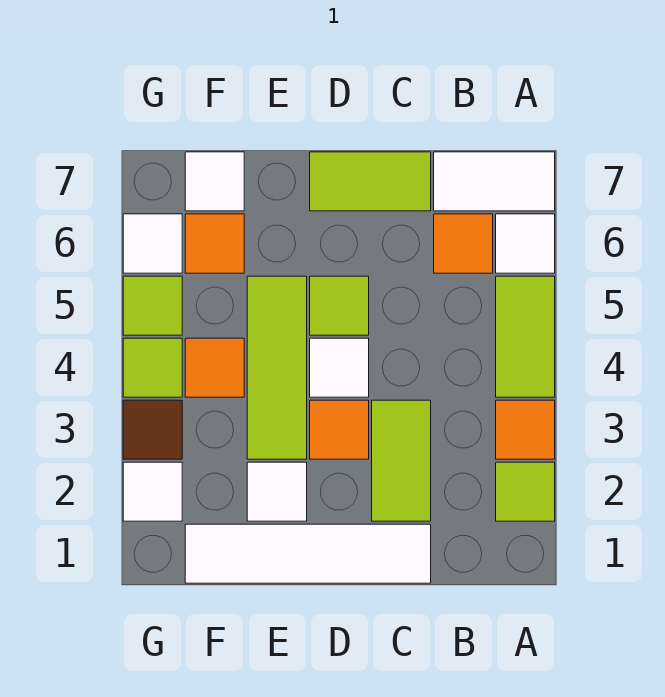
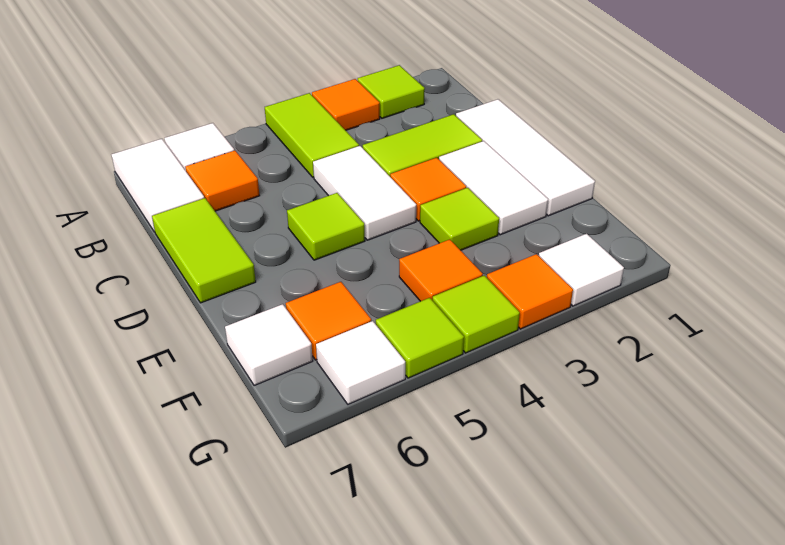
lime 1x2 tile [496,276,555,397] -> lime 1x2 tile turned to [265,93,359,178]
white 1x4 tile [185,524,431,583] -> white 1x3 tile [456,99,595,216]
white 1x1 tile [310,338,369,397] -> white 1x2 tile [313,146,416,240]
white 1x1 tile [247,462,307,521] -> white 1x2 tile [439,141,548,235]
lime 1x3 tile [247,276,307,459] -> lime 1x1 tile [420,188,499,250]
brown 1x1 tile [123,400,182,459] -> orange 1x1 tile [487,254,573,329]

